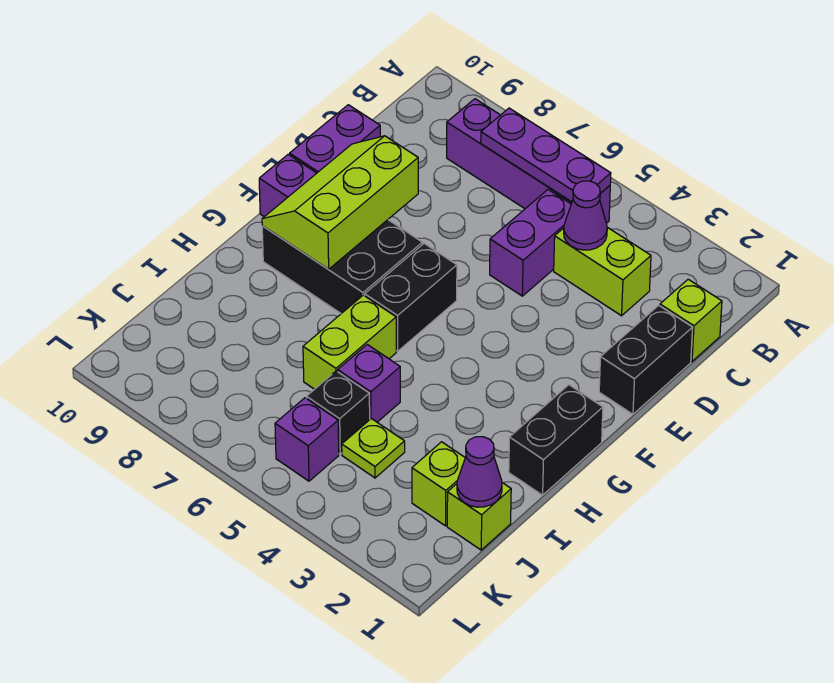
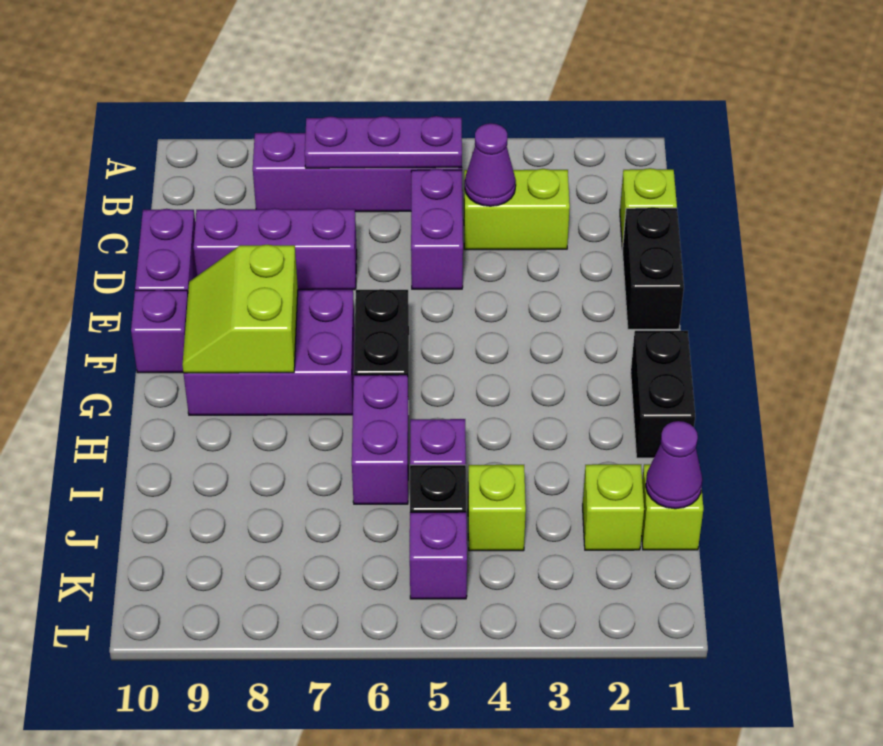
none -> purple 1x3 brick [193,208,357,290]
lime 2x3 slope [262,136,418,269] -> lime 2x2 slope [182,245,298,373]
black 2x3 brick [262,220,422,314] -> purple 2x3 brick [184,289,355,415]
lime 1x2 brick [303,295,396,389] -> purple 1x2 brick [352,375,408,504]
lime 1x1 plate [342,419,405,478] -> lime 1x1 brick [468,465,526,551]

